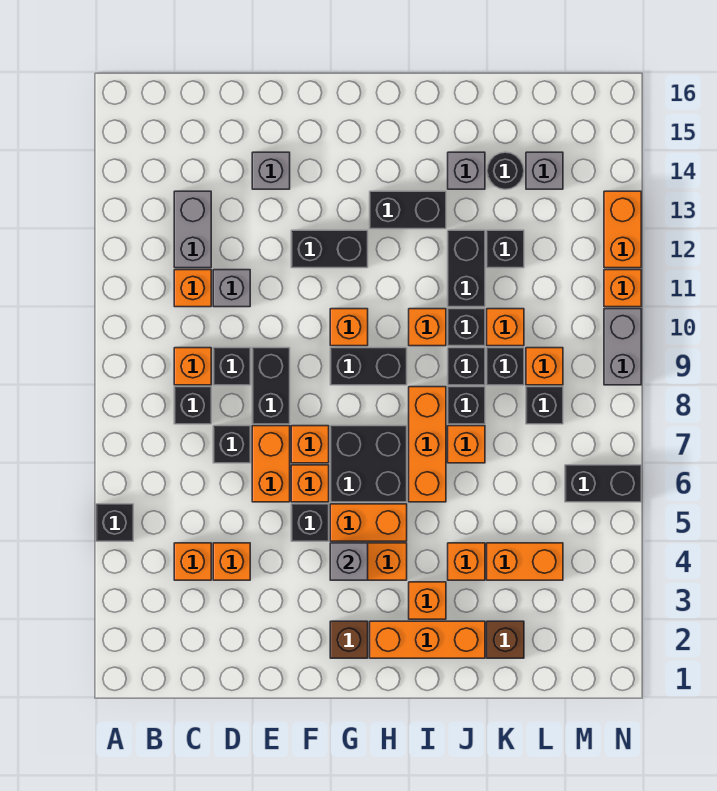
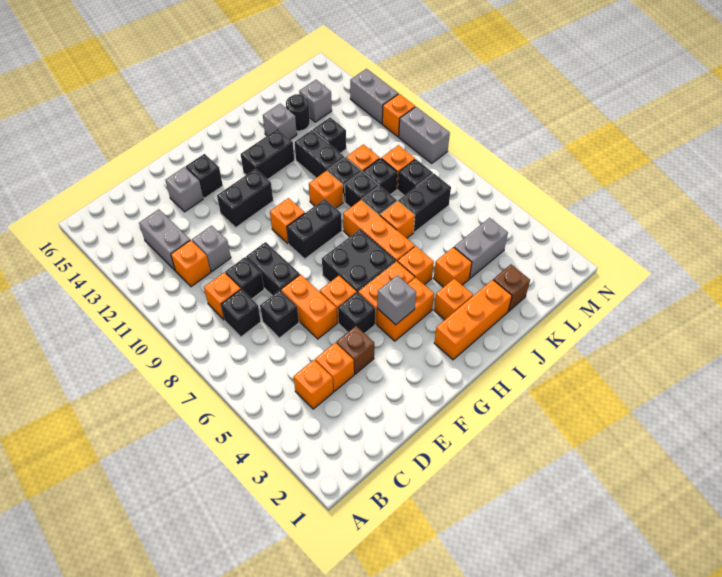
black 1x1 brick [96,504,133,541] -> black 1x1 brick moved to [186,154,223,198]
orange 1x1 brick [291,426,329,463] -> orange 1x1 brick moved to [398,246,434,285]
brown 1x1 brick [330,621,368,658] -> brown 1x1 brick moved to [336,326,374,374]
orange 1x2 brick [487,543,563,580] -> grey 1x2 brick [454,218,508,279]
black 1x2 brick [565,465,641,502] -> black 1x2 brick moved to [398,173,451,232]
orange 1x2 brick [604,191,641,268] -> grey 1x2 brick [350,69,398,124]

